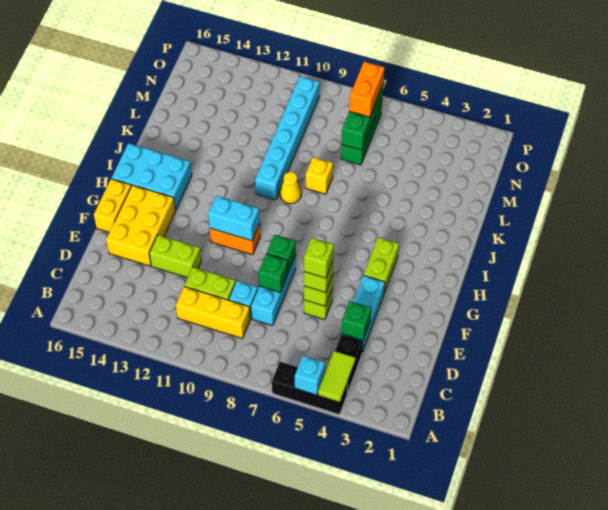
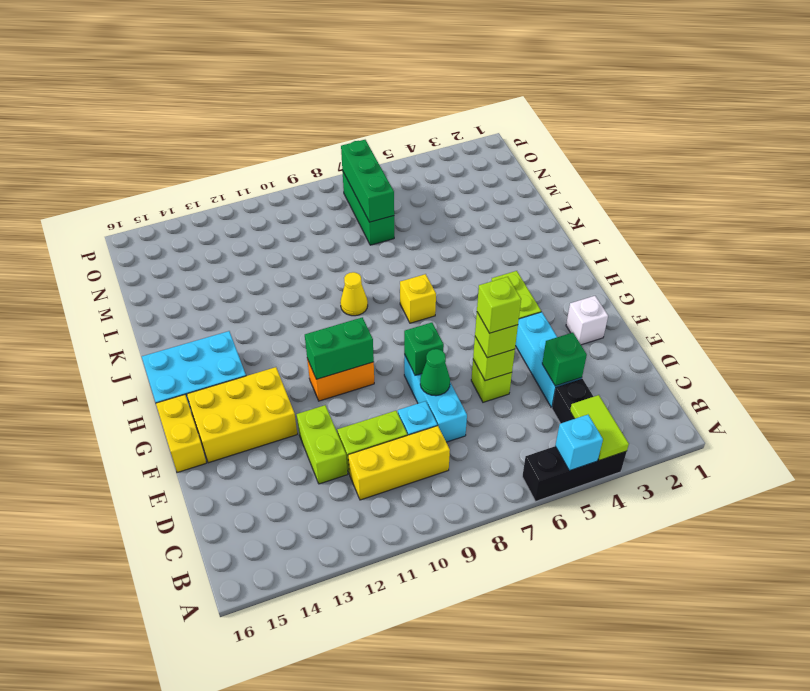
green 1x1 brick [258,254,288,292] -> green 1x1 cone [420,349,450,396]
lime 1x2 brick [149,235,201,278] -> lime 1x2 brick turned to [297,405,348,484]
yellow 2x3 brick [106,185,176,266] -> yellow 2x3 brick turned to [187,367,297,463]
none -> white 1x1 brick [566,296,608,345]
cyan 1x2 brick [208,196,260,241] -> green 1x2 brick [305,317,374,379]
cyan 1x6 brick [255,76,320,200] -> none
yellow 1x1 brick [306,157,333,194] -> yellow 1x1 brick moved to [400,274,436,323]
orange 1x2 brick [349,62,384,117] -> none

